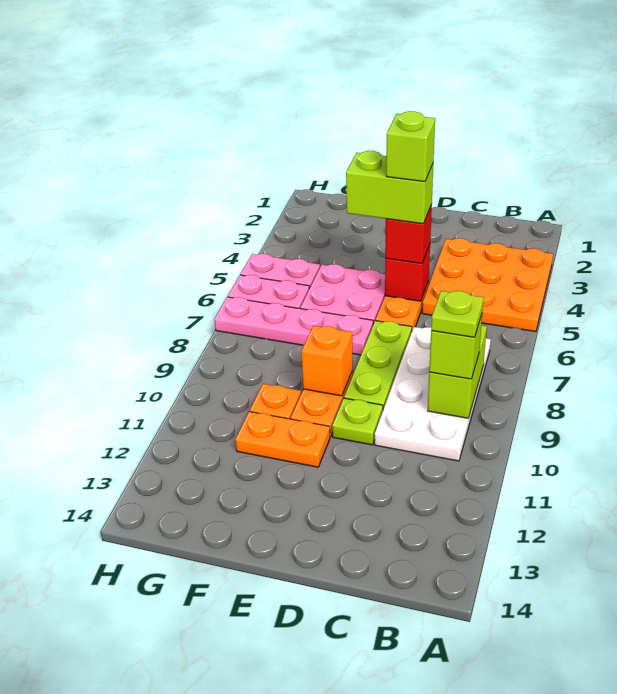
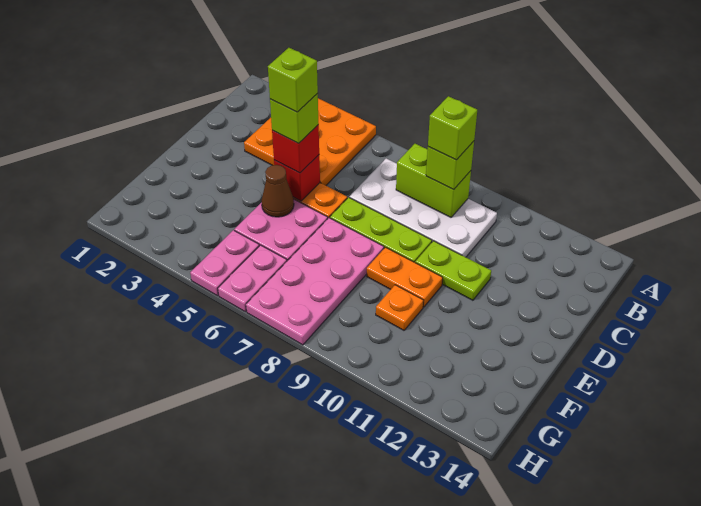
lime 1x1 plate [431,291,484,337] -> lime 1x1 brick [428,96,477,160]
lime 1x2 brick [346,151,433,224] -> lime 1x1 brick [270,94,319,143]
lime 1x1 plate [332,398,383,445] -> lime 1x2 plate [415,241,491,300]
none -> brown 1x1 cone [261,165,294,217]
pink 1x4 plate [214,297,373,355] -> pink 2x4 plate [246,218,384,345]
orange 1x1 brick [301,326,353,396] -> none
orange 1x2 plate [235,412,330,467] -> none

